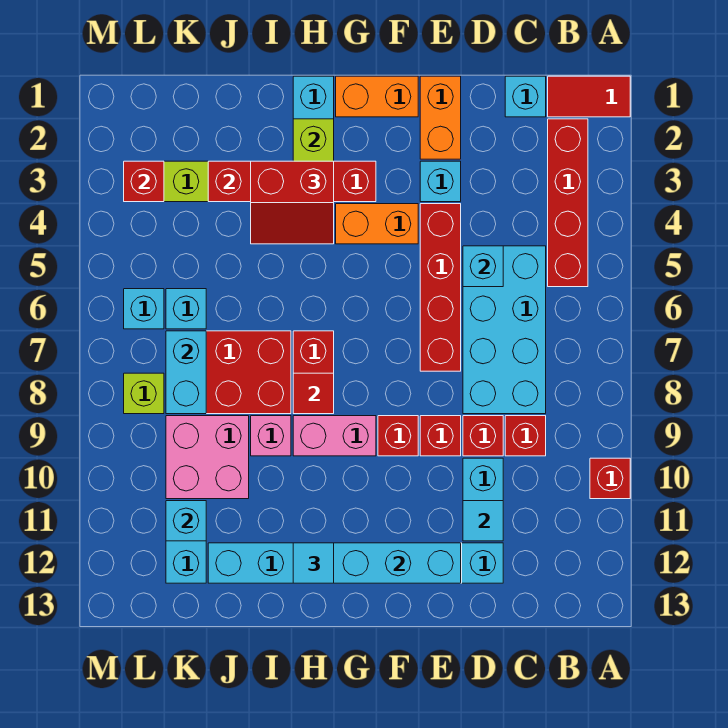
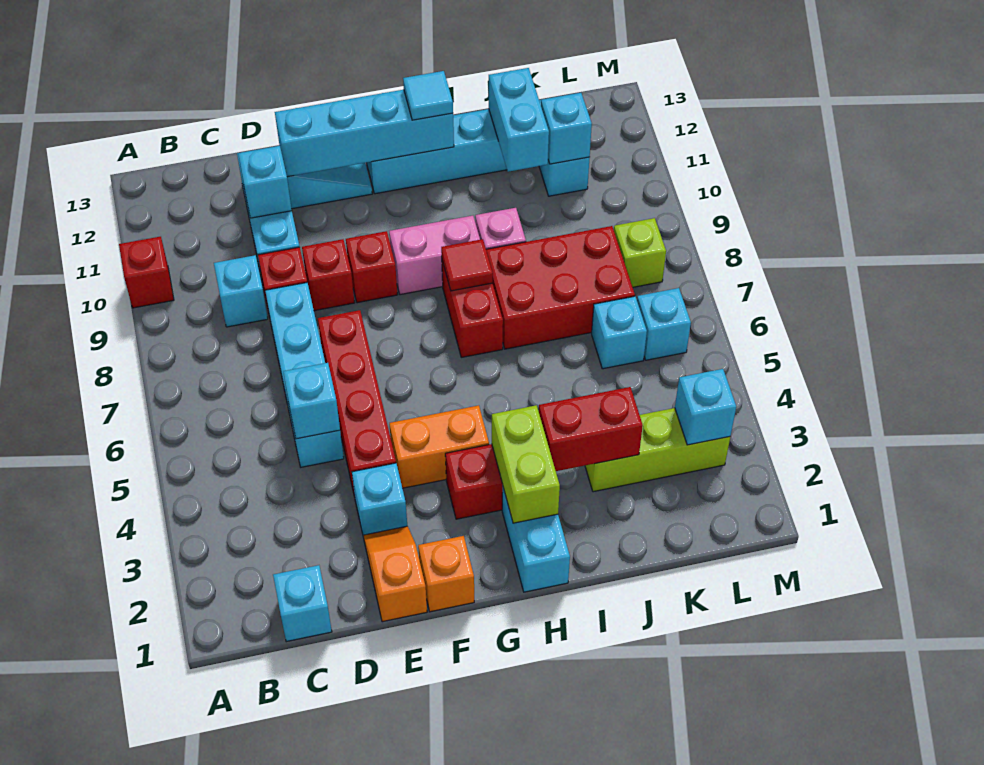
red 1x2 tile [548,76,630,117] -> none
red 1x4 brick [548,119,588,287] -> none
cyan 2x4 brick [463,246,546,414] -> cyan 1x4 brick [265,282,344,467]
red 1x1 brick [505,416,546,456] -> cyan 1x1 brick [214,255,268,327]
cyan 1x1 tile [463,501,503,541] -> cyan 1x1 brick [238,146,292,218]
orange 1x2 brick [420,76,461,159] -> orange 1x2 slope [363,526,427,622]
orange 1x2 brick [336,76,418,117] -> orange 1x1 brick [418,536,474,612]
red 2x2 slope [251,161,334,244] -> none
pink 2x2 brick [166,416,249,499] -> none
cyan 1x2 brick [166,331,206,414] -> cyan 1x2 brick moved to [489,68,549,172]
red 1x1 brick [124,161,164,202] -> cyan 1x1 brick [675,369,736,445]

